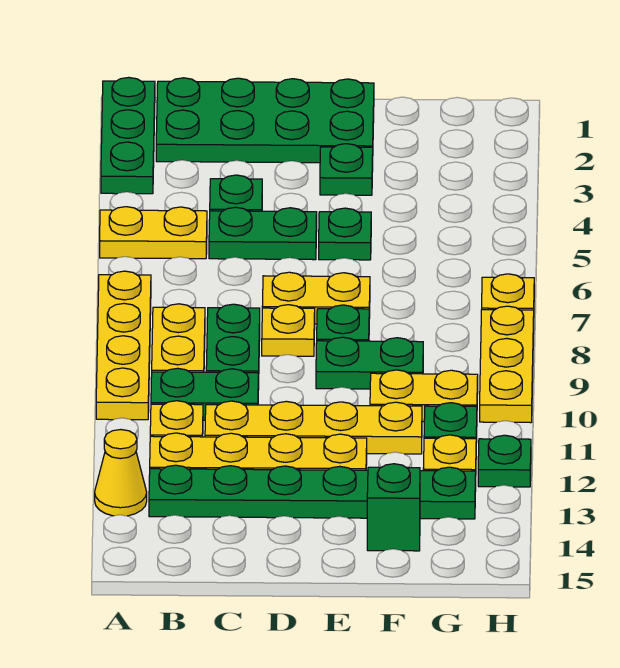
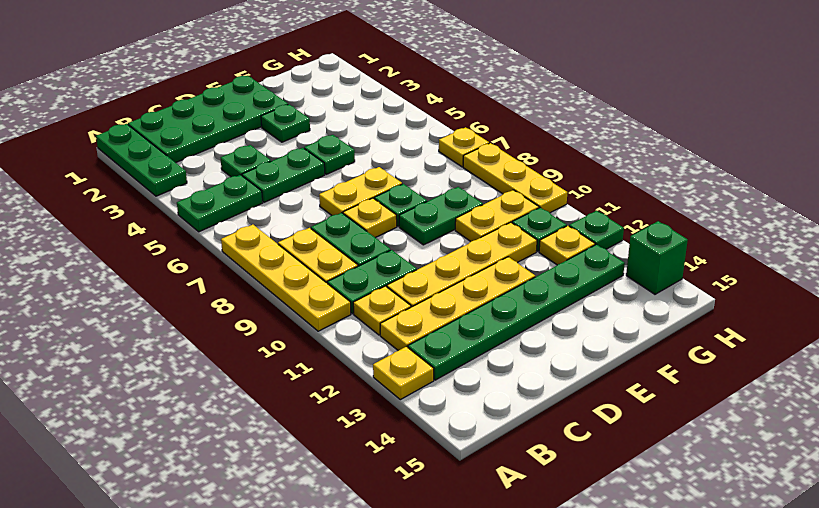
yellow 1x2 plate [100,207,207,259] -> green 1x2 plate [177,175,263,232]
yellow 1x1 cone [95,430,147,516] -> yellow 1x1 plate [373,346,434,400]
green 1x1 brick [367,464,420,551] -> green 1x1 brick moved to [626,221,688,294]

